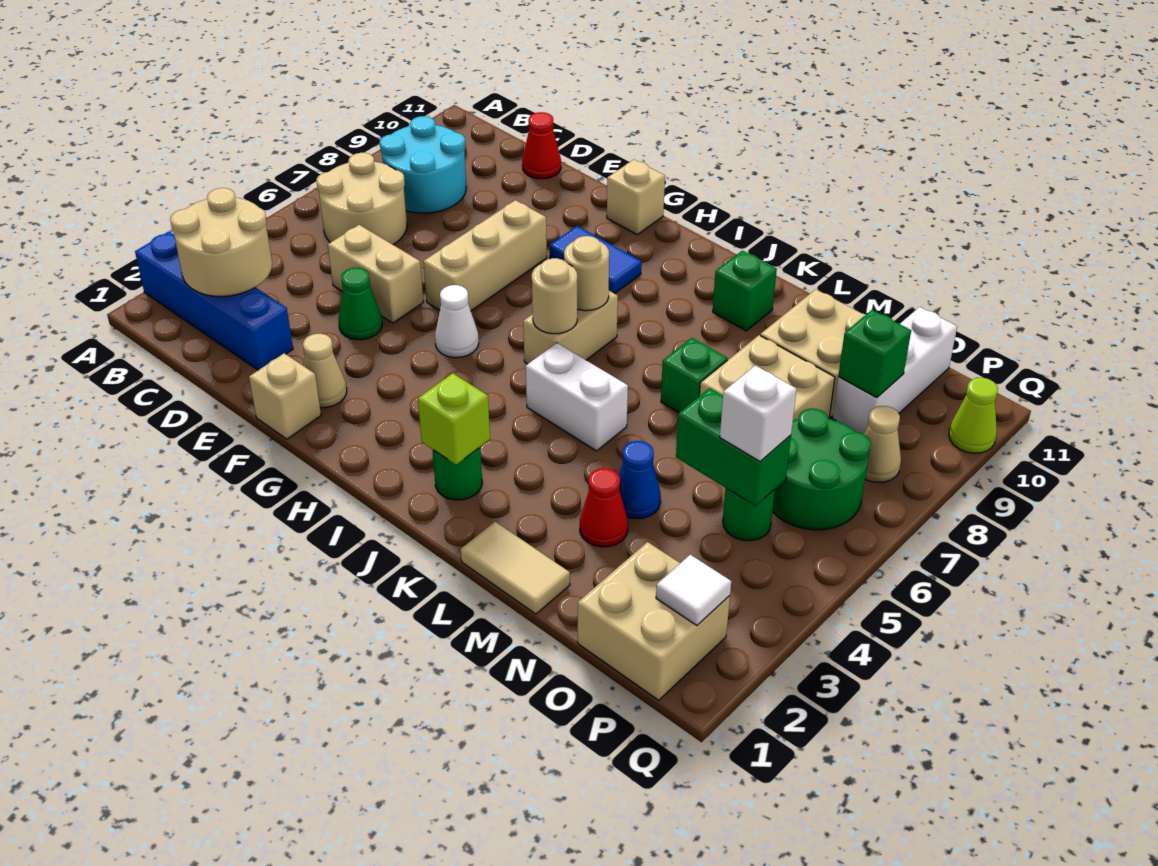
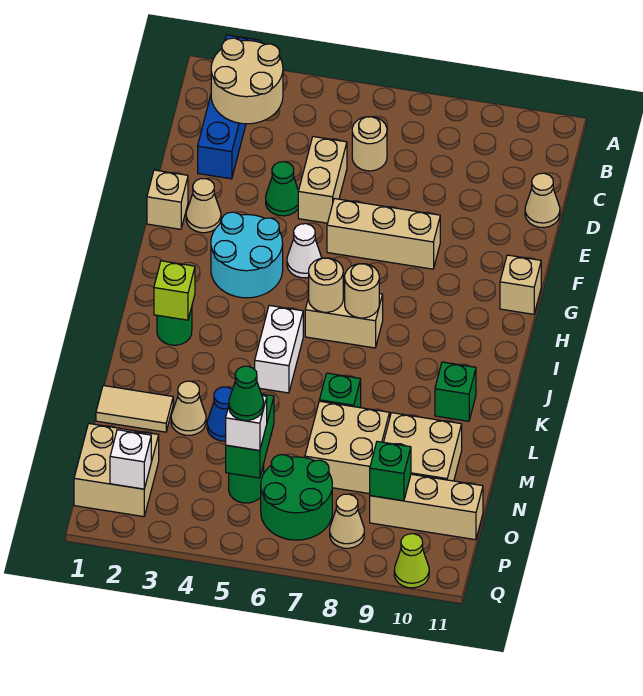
tan 2x2 round brick [316,153,407,245] -> tan 1x1 round brick [352,117,387,171]
cyan 2x2 round brick [380,116,466,213] -> cyan 2x2 round brick moved to [211,212,283,298]
red 1x1 cone [522,112,561,179] -> tan 1x1 cone [525,173,560,228]
blue 1x2 tile [550,226,641,294] -> none
tan 1x2 tile [461,522,570,614] -> tan 1x2 tile turned to [96,386,173,432]
red 1x1 cone [580,468,628,547] -> tan 1x1 cone [171,381,206,435]
none -> green 1x1 cone [229,366,264,420]
white 1x3 brick [832,307,957,434] -> tan 1x3 brick [370,474,483,540]
white 1x1 tile [656,555,731,625] -> white 1x1 brick [110,430,151,489]

